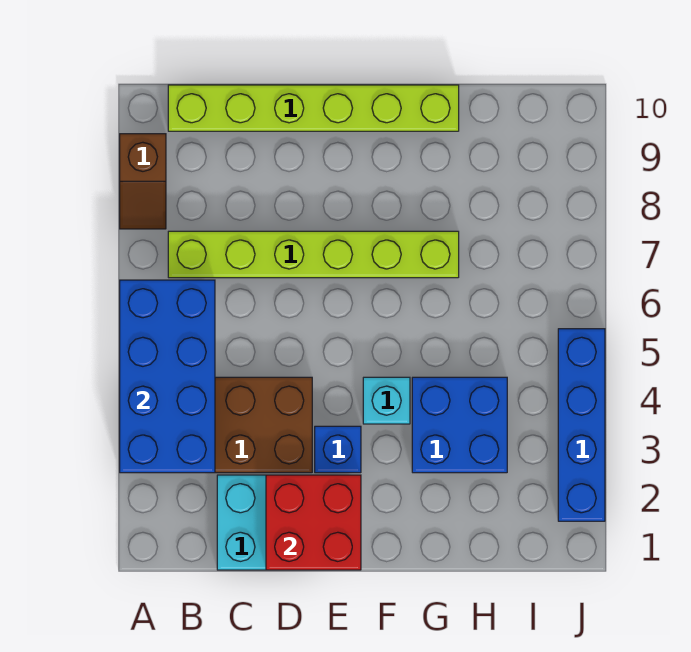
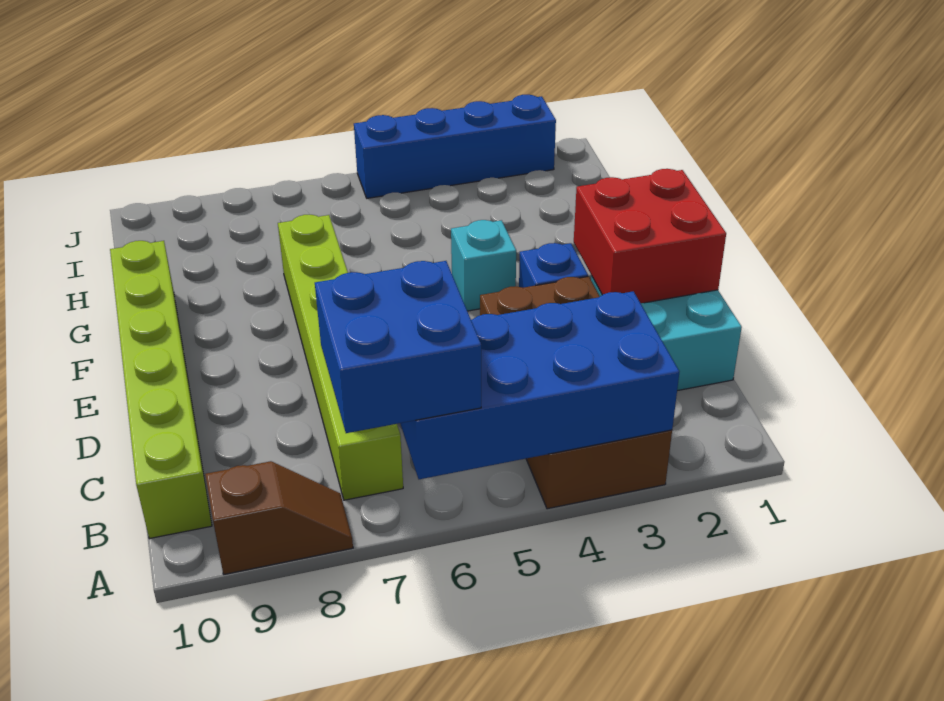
blue 2x2 brick [412,377,507,473] -> blue 2x2 brick moved to [315,261,481,433]

